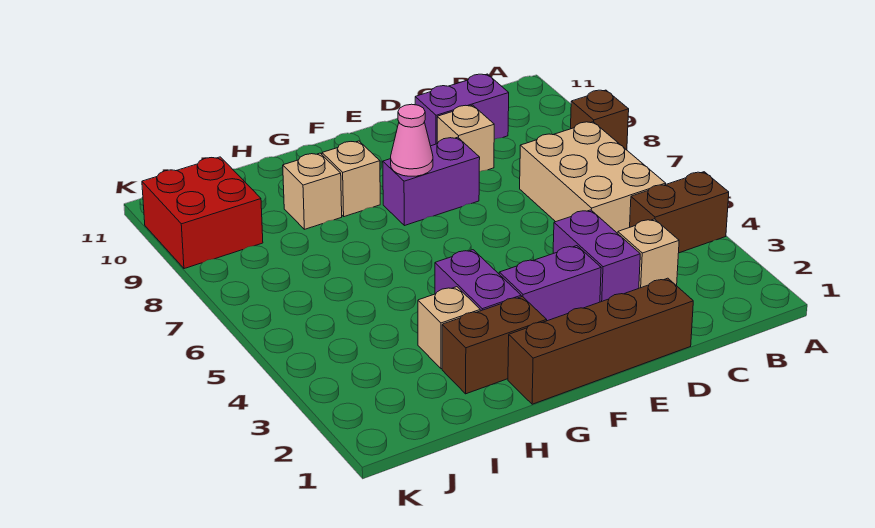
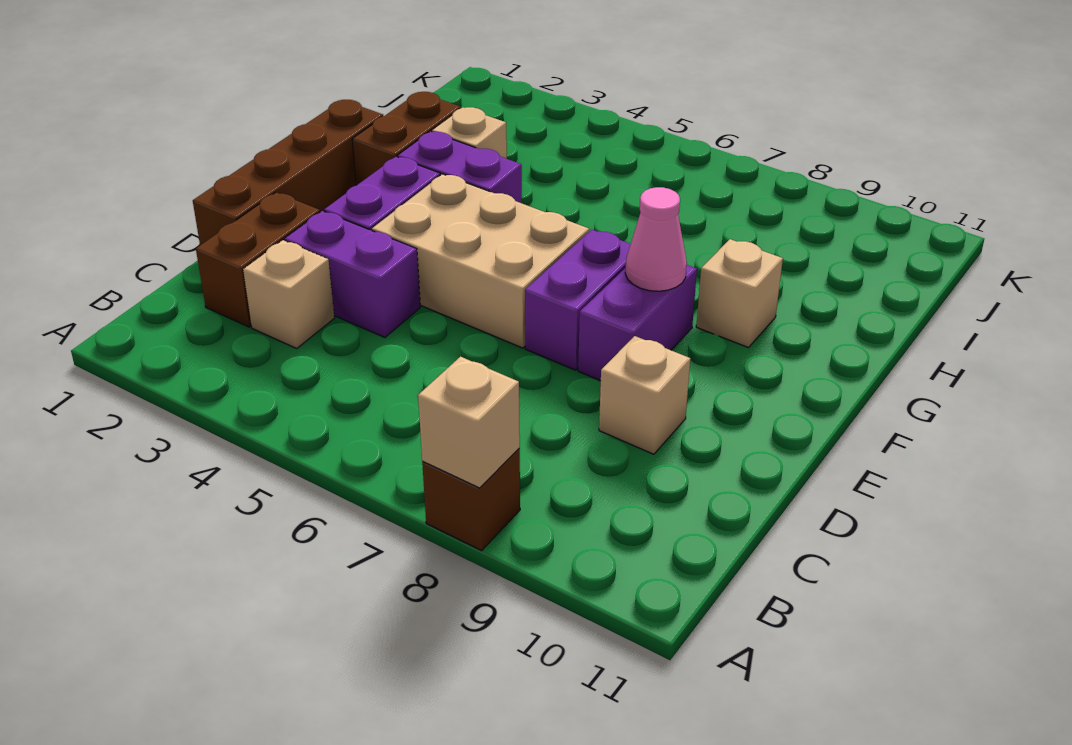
brown 1x2 brick [630,172,729,253] -> brown 1x2 brick moved to [196,193,320,327]
tan 2x3 brick [520,122,666,233] -> tan 2x3 brick moved to [372,174,589,348]
purple 1x2 brick [415,74,509,146] -> purple 1x2 brick moved to [525,230,631,370]
tan 1x1 brick [283,153,342,229] -> tan 1x1 brick moved to [418,357,520,488]
red 2x2 brick [142,157,263,269] -> none

